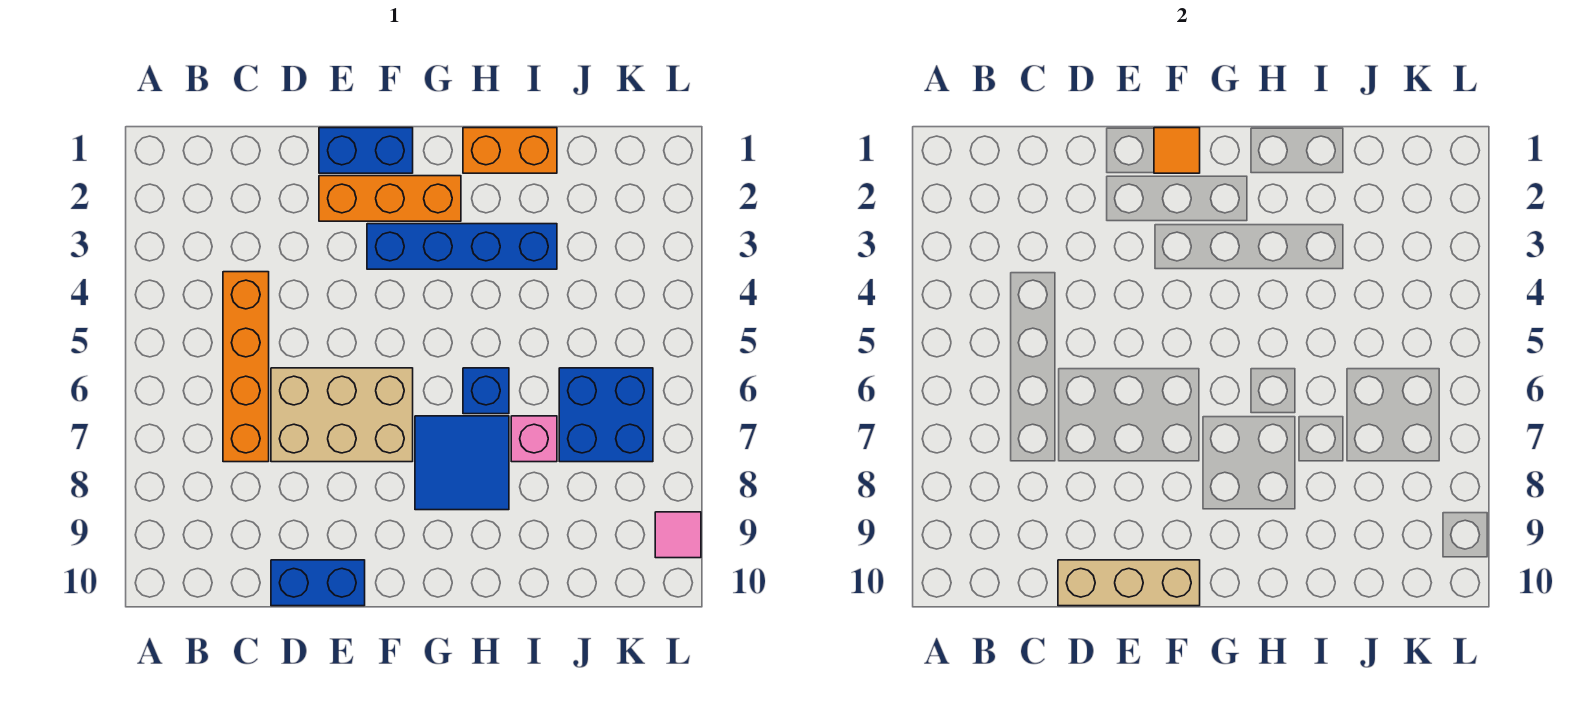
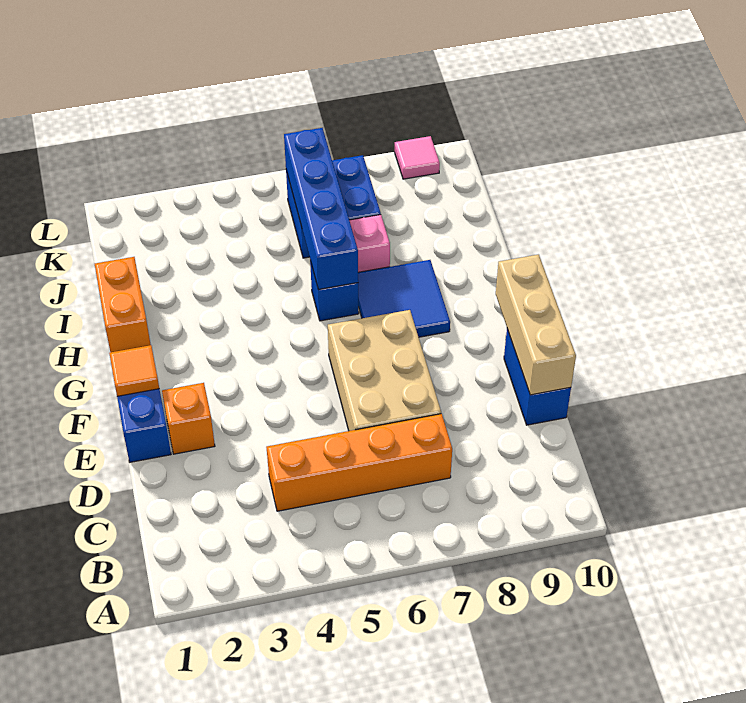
orange 1x3 brick [319,176,461,221] -> orange 1x1 brick [162,383,215,454]
blue 1x4 brick [367,224,557,269] -> blue 1x4 brick moved to [284,128,358,290]

